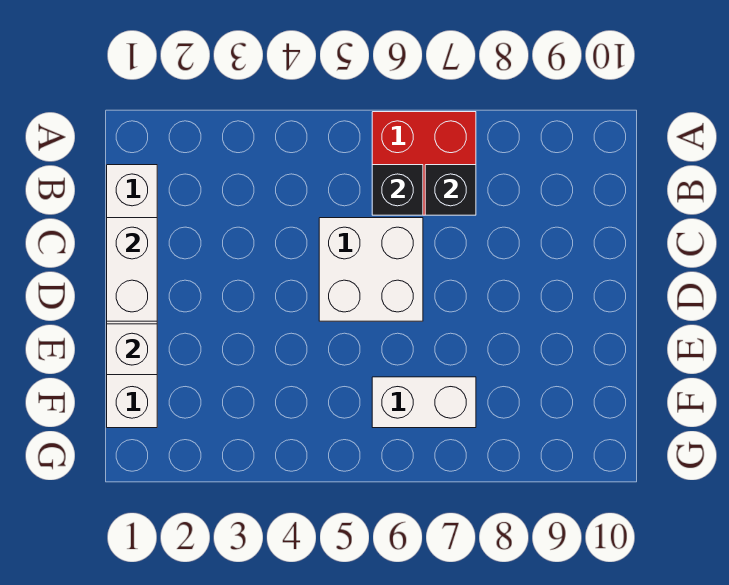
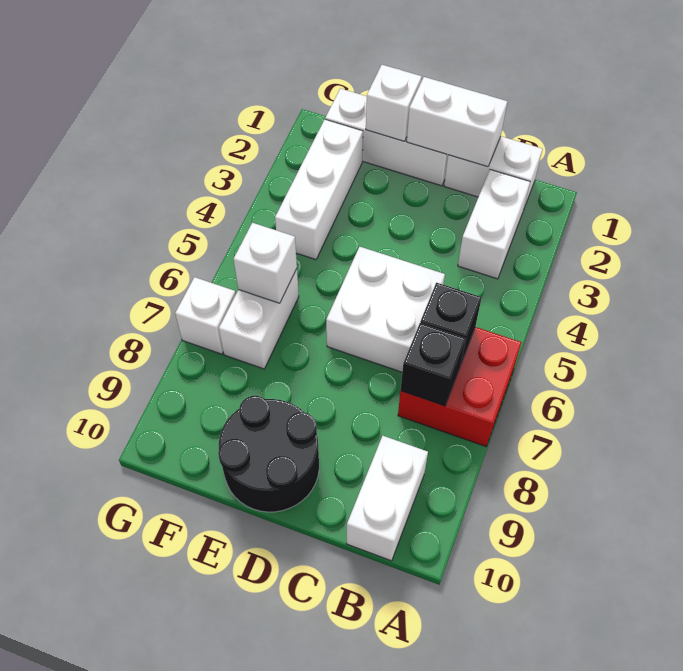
none -> white 1x2 brick [458,170,530,279]
none -> white 1x2 brick [347,436,428,561]
none -> black 2x2 round brick [218,396,319,512]
none -> white 1x3 brick [275,120,363,260]
none -> white 1x1 brick [234,223,297,303]
none -> white 1x1 brick [175,277,236,354]

